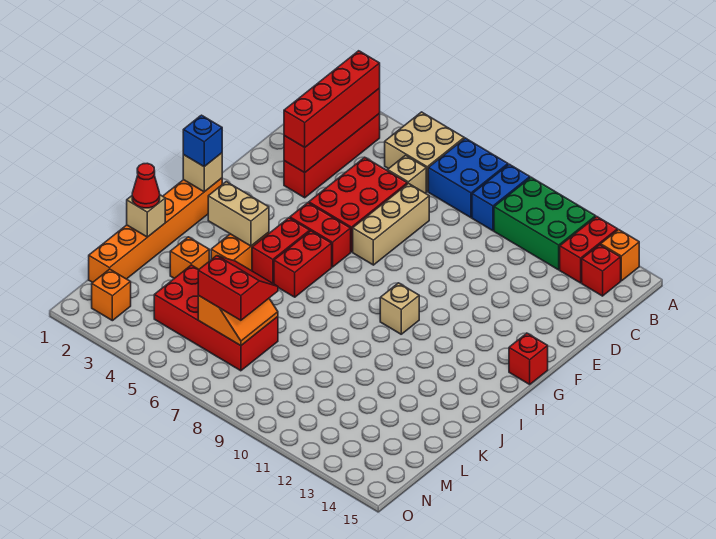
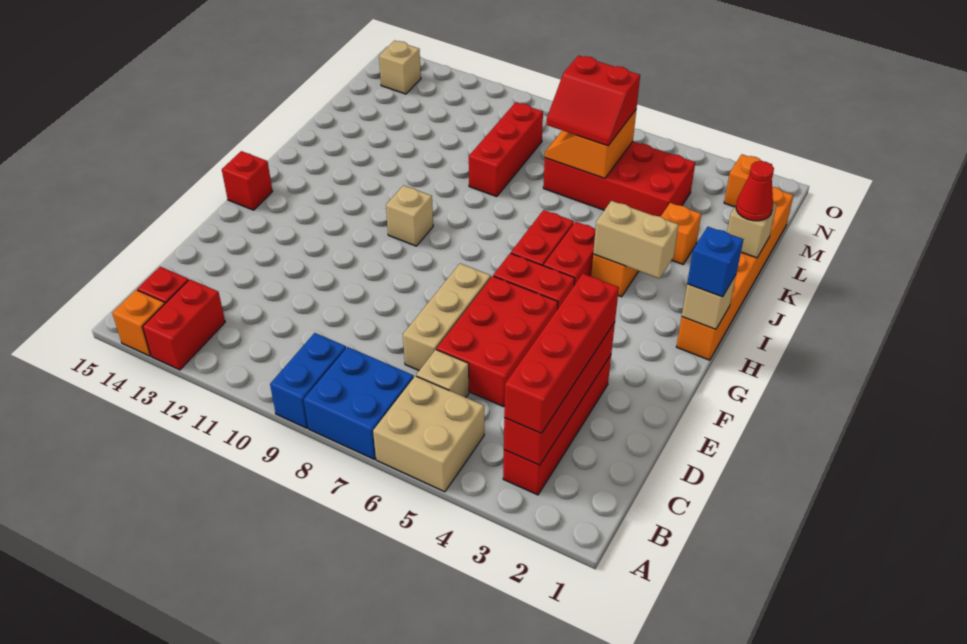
green 2x3 brick [494,177,596,270] -> none
none -> red 1x3 brick [469,102,543,197]
none -> tan 1x1 brick [379,41,421,94]

